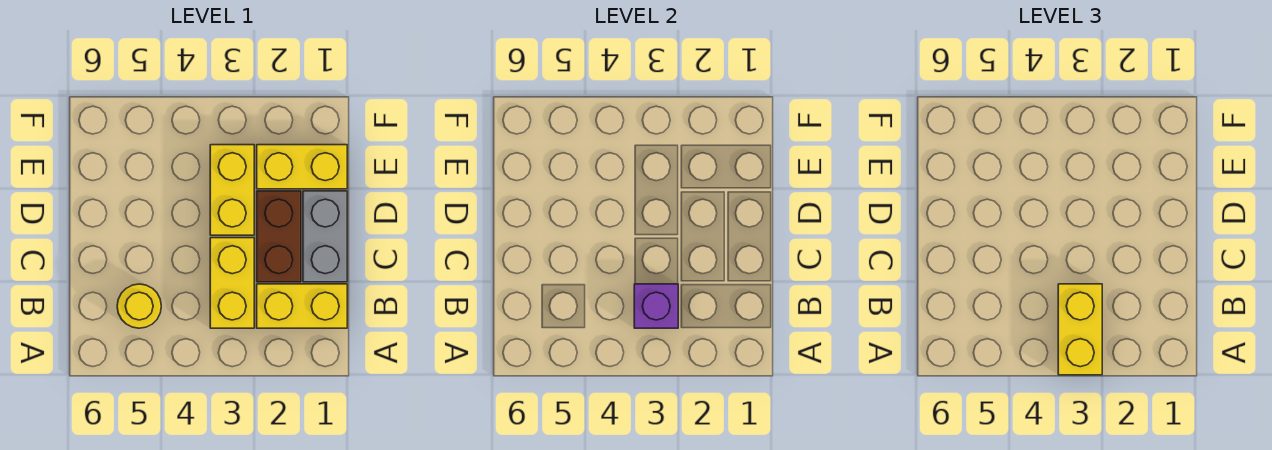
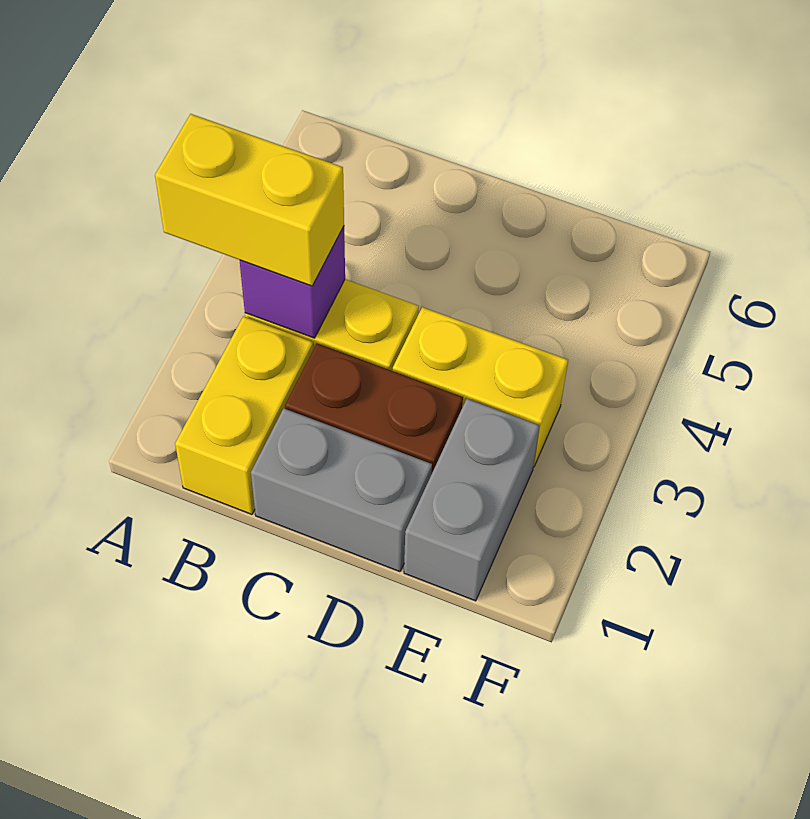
yellow 1x1 round brick [117,284,161,328] -> none
yellow 1x2 brick [257,145,347,189] -> grey 1x2 brick [404,399,539,601]

